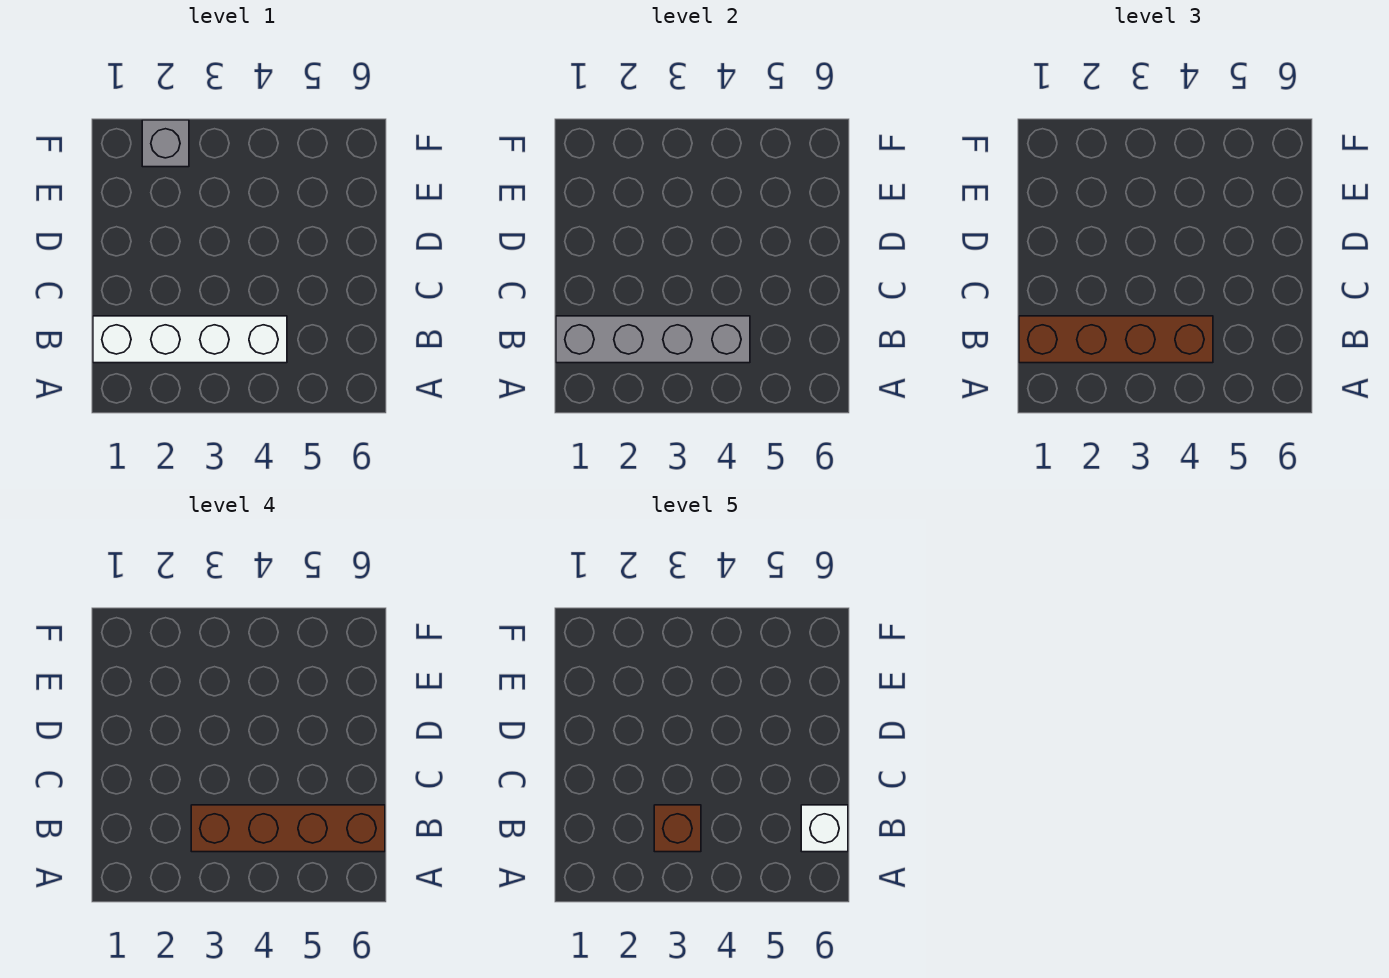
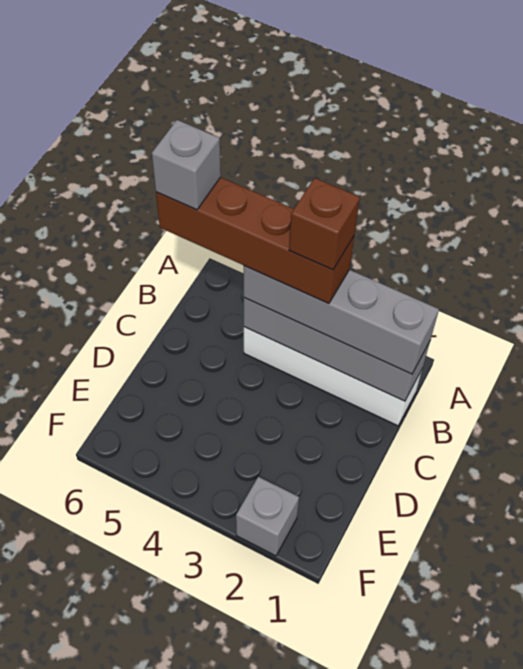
brown 1x4 brick [1019,316,1213,363] -> grey 1x4 brick [244,266,439,374]
white 1x1 brick [801,805,848,852] -> grey 1x1 brick [152,120,221,210]

